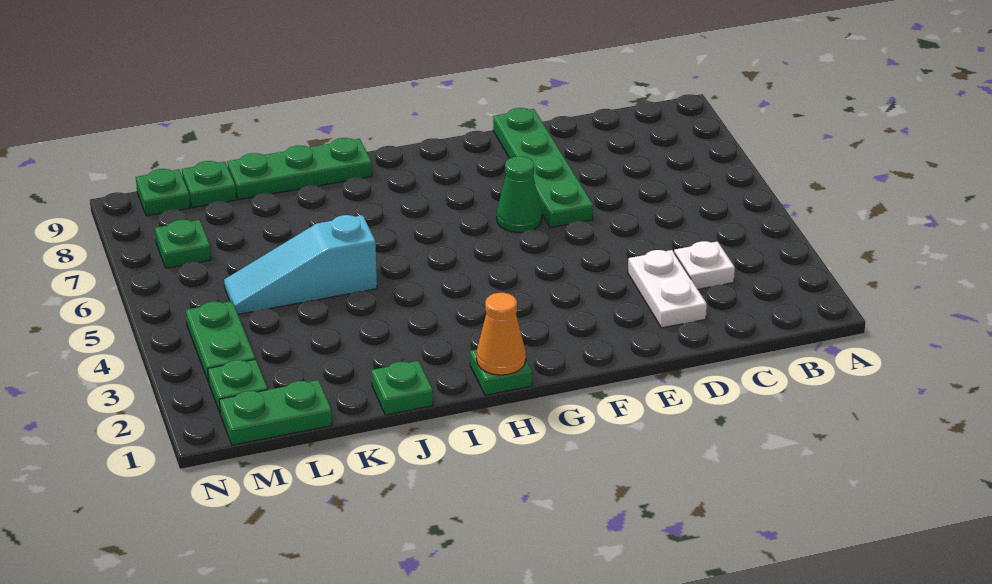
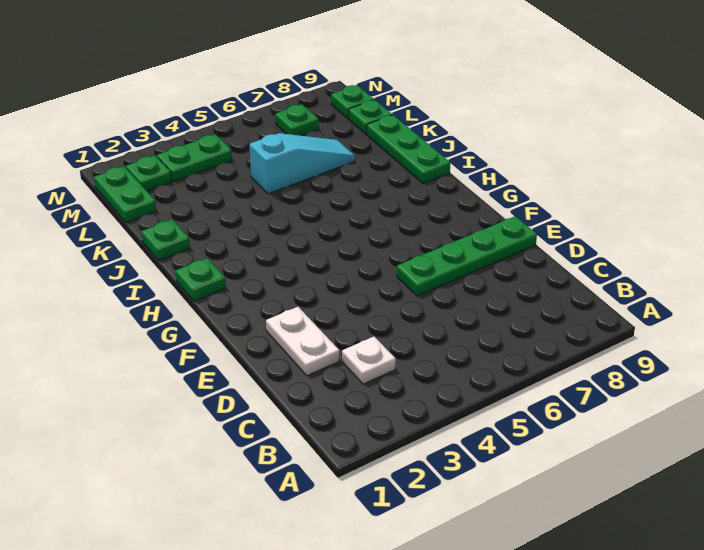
white 1x2 plate [628,250,707,328] -> white 1x2 plate turned to [266,307,339,376]
green 1x1 cone [497,156,542,233] -> none
orange 1x1 cone [477,293,526,375] -> none
cyan 1x3 slope [224,215,377,314] -> cyan 1x3 slope turned to [250,133,355,194]

